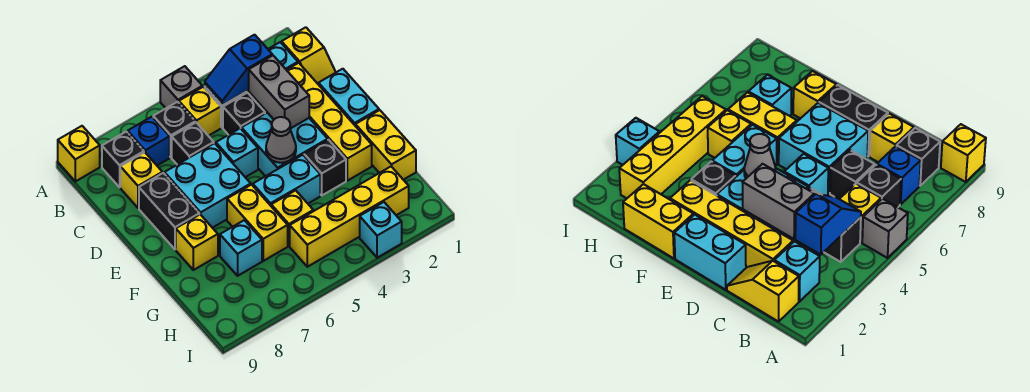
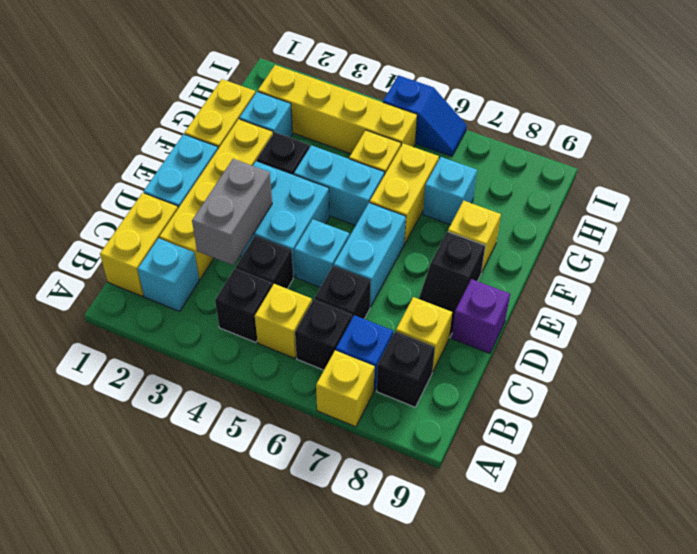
grey 1x1 brick [160,66,202,108] -> none
yellow 1x1 brick [58,126,100,181] -> yellow 1x1 brick moved to [316,350,375,427]
yellow 1x2 slope [282,27,336,85] -> yellow 1x2 brick [100,193,178,296]
blue 1x2 slope [205,35,272,105] -> blue 1x2 slope moved to [383,75,467,157]
cyan 2x2 brick [165,143,251,228] -> cyan 1x2 brick [334,203,406,307]
black 1x2 brick [139,173,199,249] -> black 1x2 slope [419,232,485,338]
none -> purple 1x1 brick [452,279,510,353]
grey 1x1 cone [266,117,296,163] -> none
cyan 1x1 brick [360,202,402,258] -> cyan 1x1 brick moved to [239,92,293,138]

